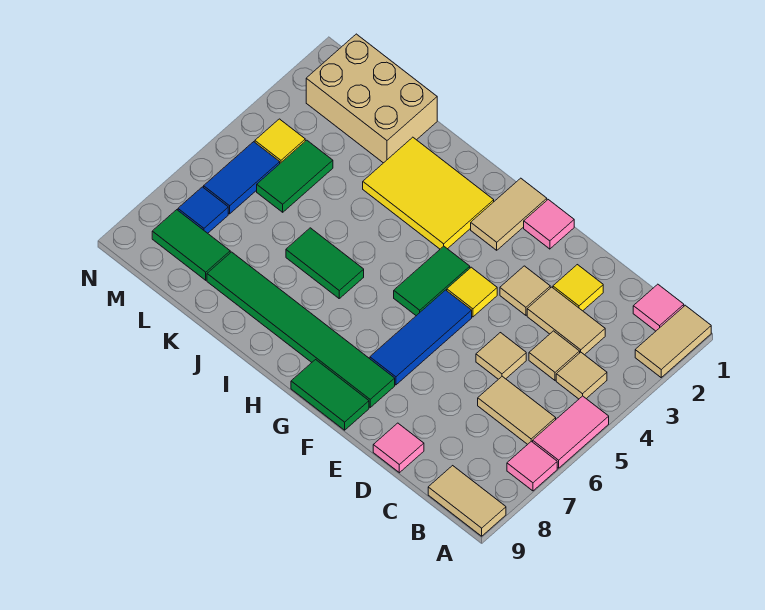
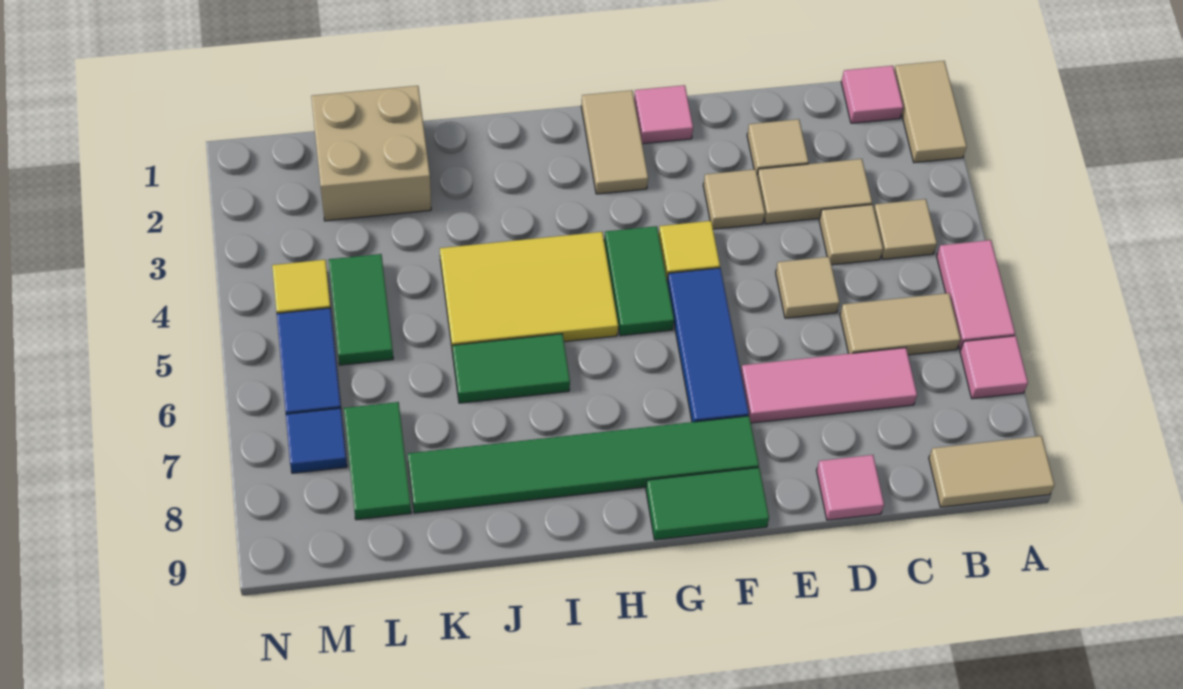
none -> pink 1x3 tile [741,348,917,423]
yellow 1x1 tile [553,265,603,311] -> tan 1x1 tile [747,119,809,174]
yellow 2x3 tile [363,137,494,249] -> yellow 2x3 tile moved to [440,232,618,353]
tan 2x3 brick [306,34,437,163] -> tan 2x2 brick [311,86,431,221]
green 1x2 tile [152,210,230,280] -> green 1x2 tile turned to [344,402,411,520]

